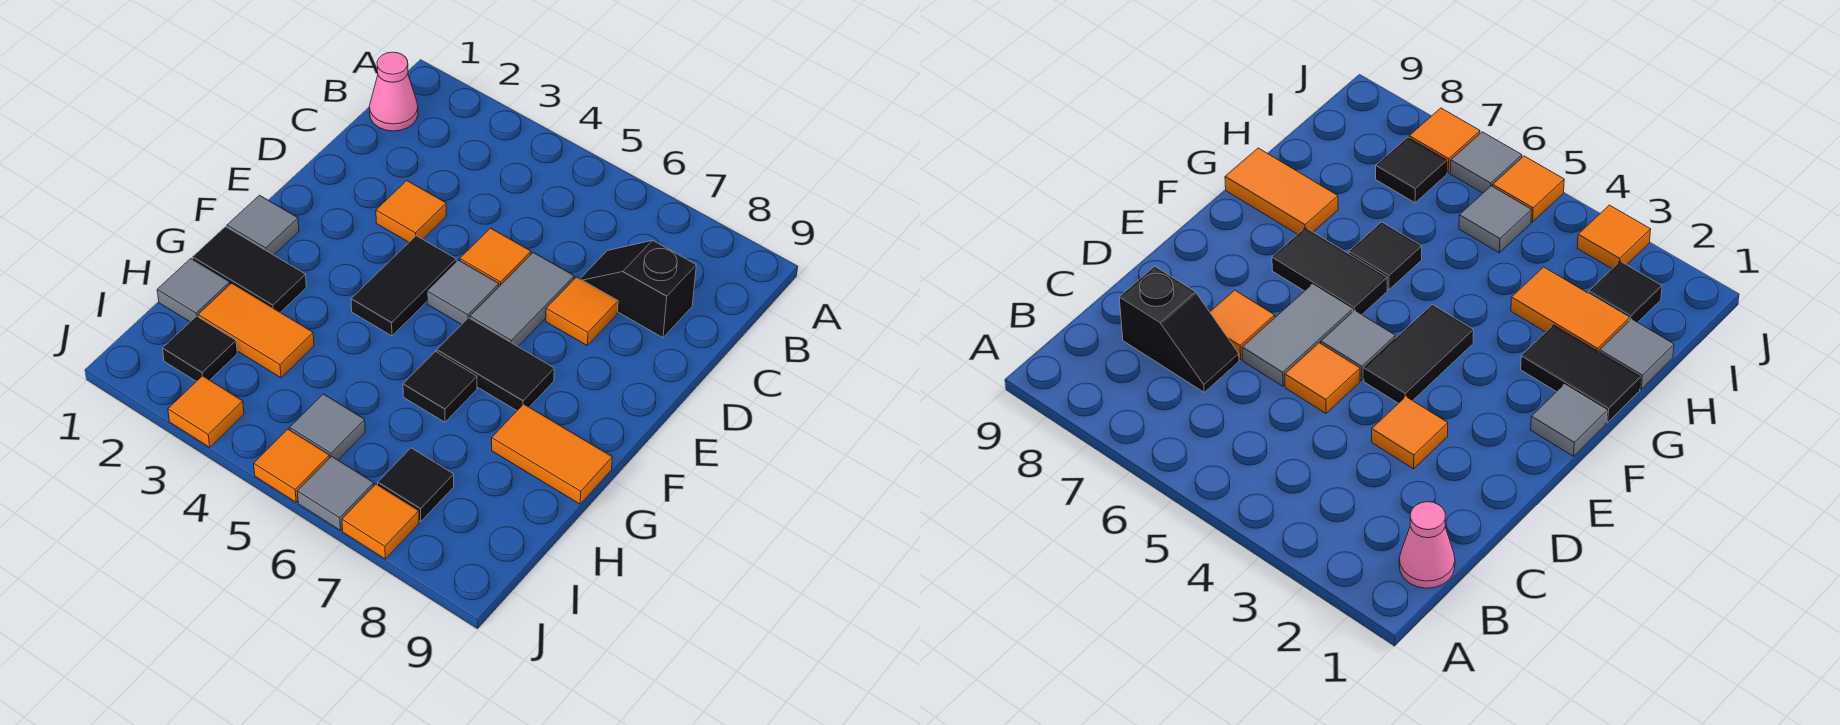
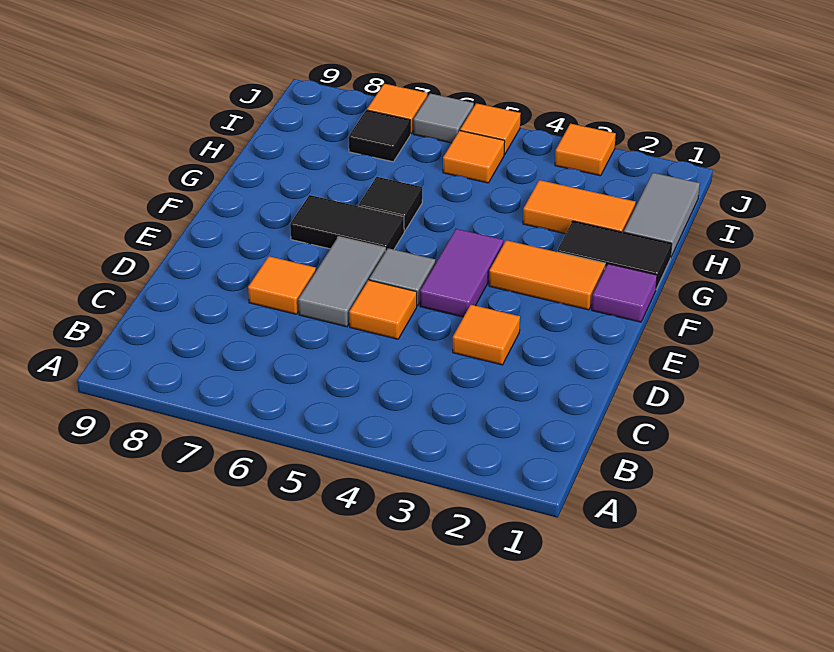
pink 1x1 cone [369,52,418,131] -> none
black 1x2 slope [580,240,696,338] -> none
black 1x2 tile [351,236,456,336] -> purple 1x2 tile [420,229,503,317]
grey 1x1 tile [227,195,299,255] -> purple 1x1 tile [592,264,657,322]
orange 1x2 tile [492,404,612,504] -> orange 1x2 tile moved to [489,240,605,310]
grey 1x1 tile [157,259,230,322] -> grey 1x2 tile [624,173,700,258]
black 1x1 tile [162,316,237,381] -> none
grey 1x1 tile [290,394,365,460] -> orange 1x1 tile [443,131,505,183]

